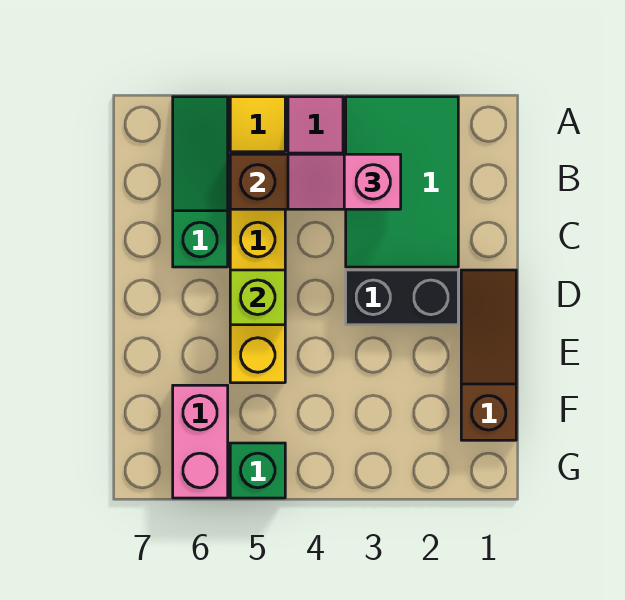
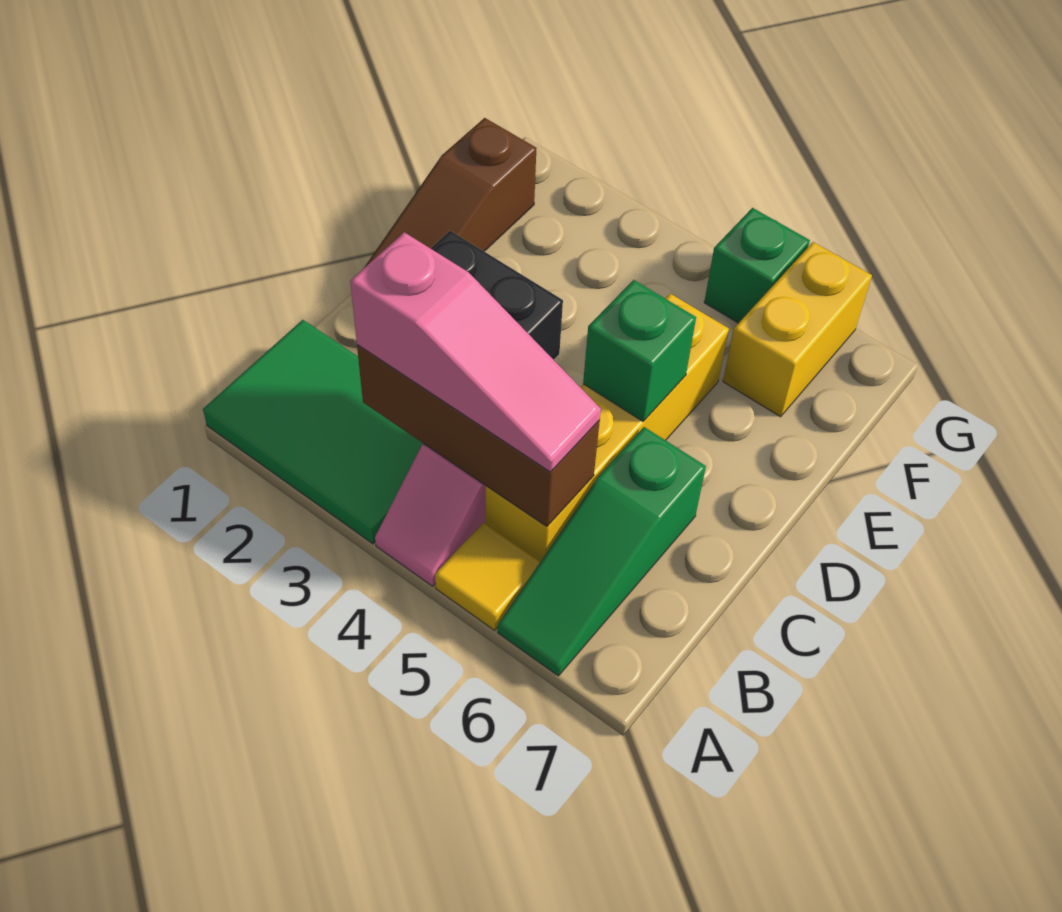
green 2x3 tile [346,97,458,267] -> green 2x3 tile turned to [203,320,423,544]
pink 1x2 slope [288,154,401,209] -> pink 1x3 slope [350,232,601,472]
lime 1x1 brick [230,270,285,325] -> green 1x1 brick [583,280,696,421]
pink 1x2 brick [173,385,228,498] -> yellow 1x2 brick [723,242,872,417]

